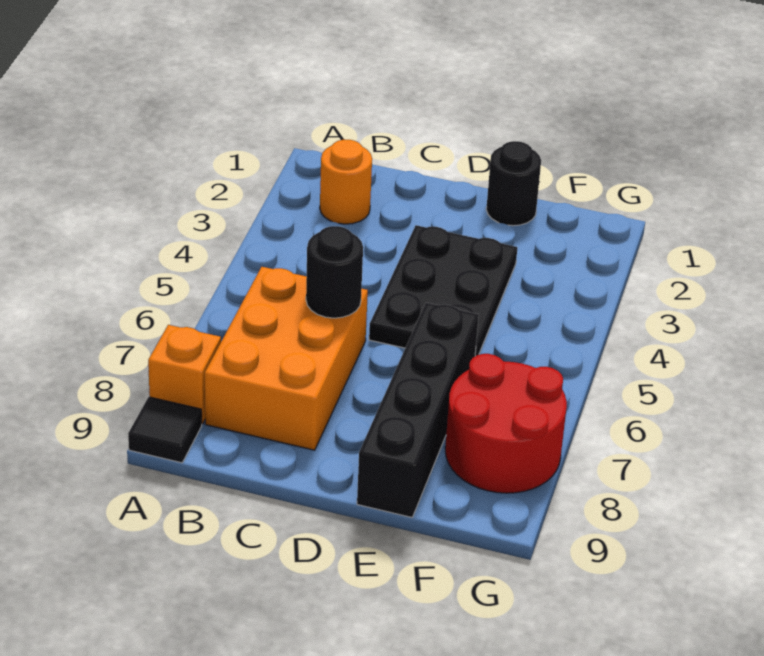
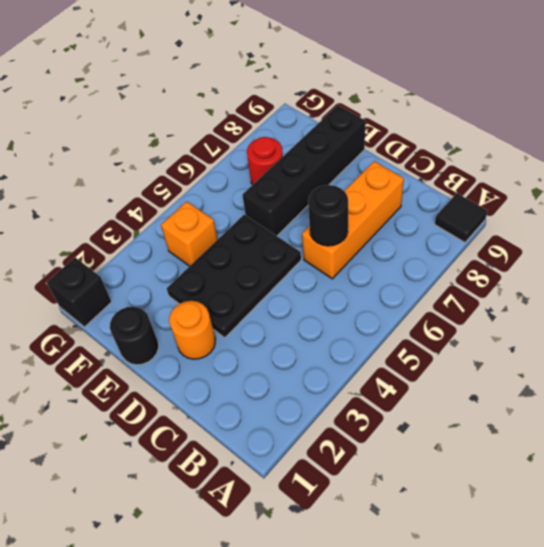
orange 1x1 brick [148,325,221,424] -> orange 1x1 brick moved to [161,201,218,266]
orange 1x1 round brick [320,140,372,224] -> orange 1x1 round brick moved to [169,301,215,359]
orange 2x3 brick [205,267,368,450] -> orange 1x3 brick [302,161,404,279]
red 2x2 round brick [445,354,567,493] -> red 1x1 round brick [247,137,283,185]
none -> black 1x1 brick [47,257,111,327]

